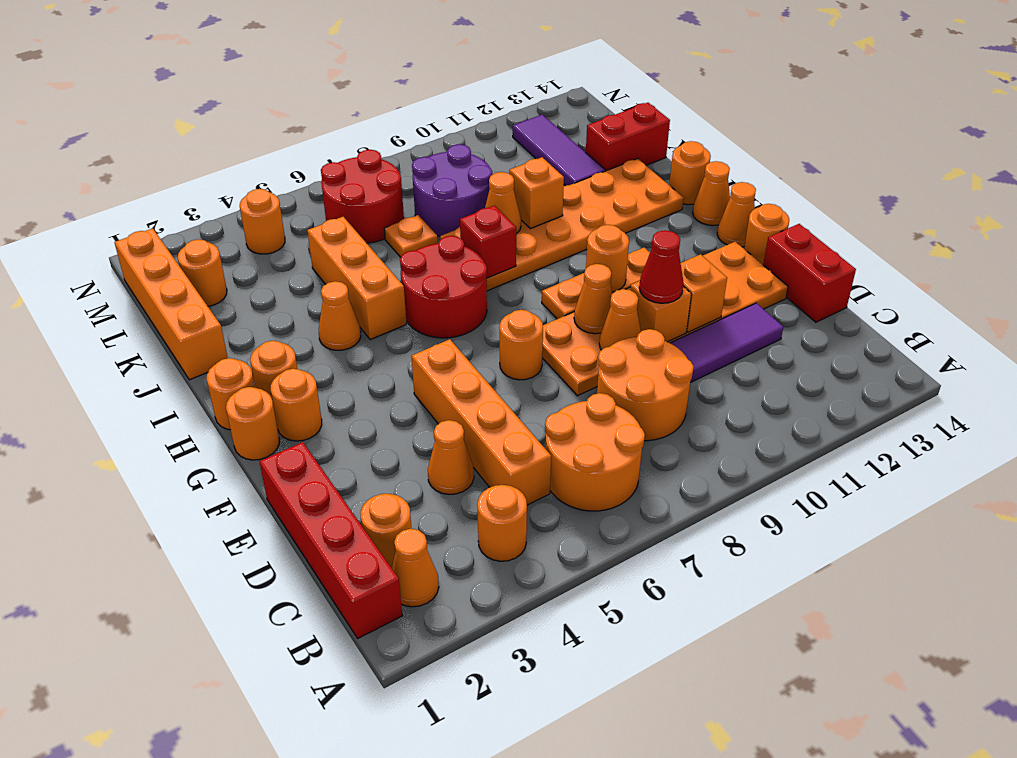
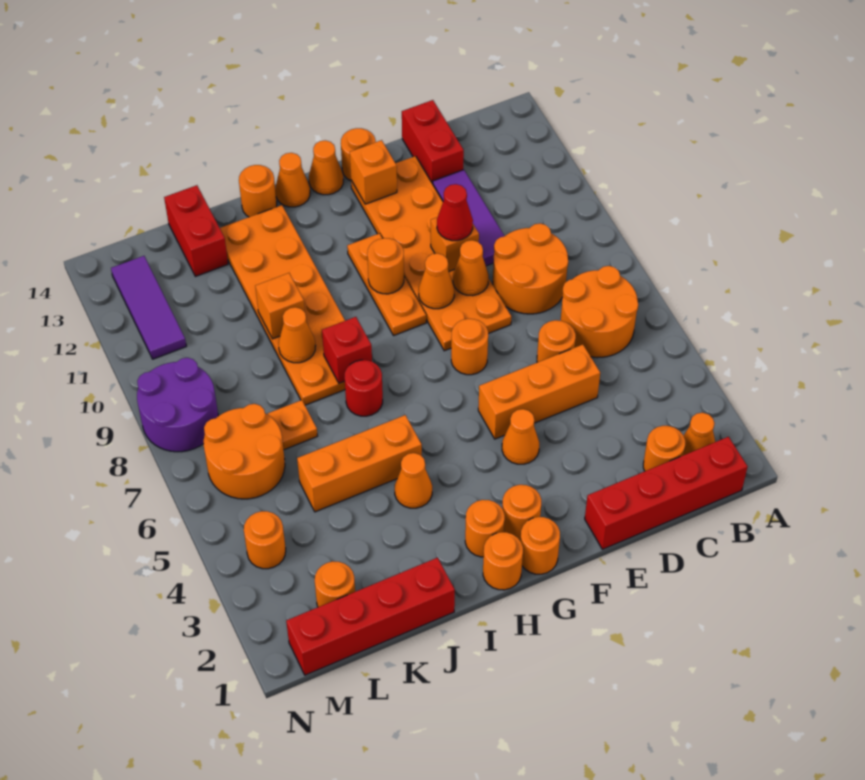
orange 1x1 round brick [477,485,527,561] -> orange 1x1 round brick moved to [537,320,576,362]
orange 1x4 brick [412,339,551,505] -> orange 1x3 brick [478,345,600,439]
orange 1x1 cone [428,420,474,494] -> orange 1x1 cone moved to [502,409,539,464]
red 1x2 brick [763,224,856,322] -> red 1x2 brick turned to [402,100,464,184]
orange 1x1 brick [681,254,727,332] -> orange 1x1 brick moved to [350,140,397,204]
red 2x2 round brick [400,236,487,338] -> red 1x1 round brick [344,360,383,416]
orange 1x4 brick [114,228,228,380] -> red 1x4 brick [286,558,455,675]
purple 2x2 round brick [412,144,492,236] -> purple 2x2 round brick moved to [137,358,218,452]
purple 1x3 tile [513,115,605,186] -> purple 1x3 tile turned to [111,256,186,359]
red 2x2 round brick [321,150,404,243] -> orange 2x2 round brick [204,404,285,499]

